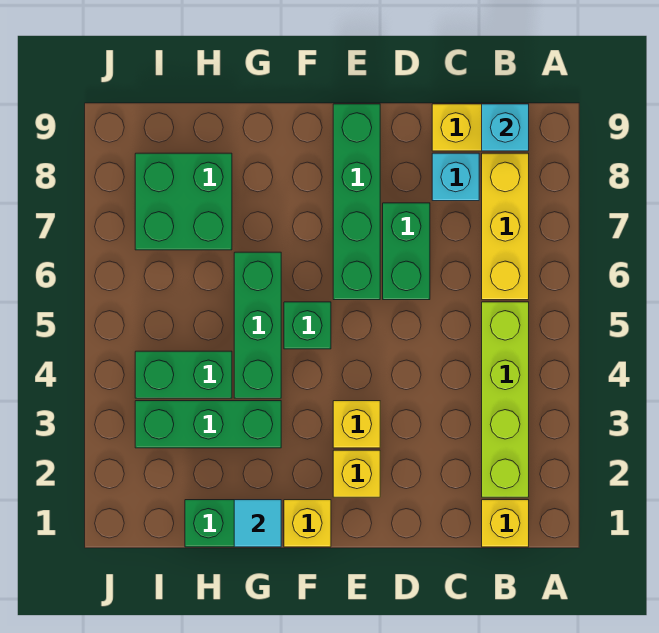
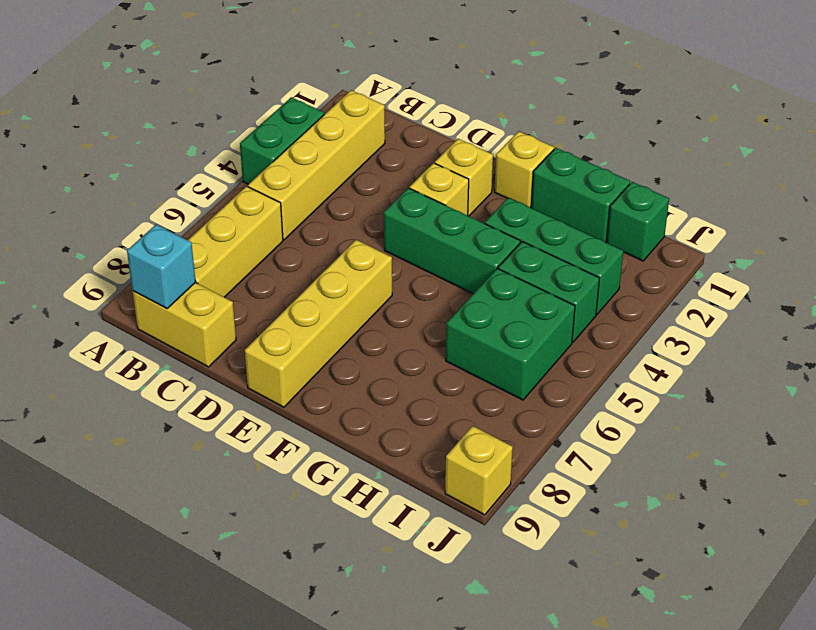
yellow 1x1 brick [482,500,529,547] -> yellow 1x1 brick moved to [445,426,513,515]
lime 1x4 brick [482,302,529,497] -> yellow 1x4 brick [248,90,385,240]
cyan 1x1 brick [432,153,479,201] -> none
green 1x2 brick [383,203,430,300] -> green 1x2 brick moved to [240,97,324,184]
green 1x4 brick [333,104,380,300] -> yellow 1x4 brick [245,240,392,407]
green 1x1 brick [284,302,331,349] -> green 1x1 brick moved to [607,182,669,261]
cyan 1x1 tile [234,500,281,547] -> none
green 1x3 brick [234,252,281,398] -> green 1x3 brick turned to [384,188,520,294]
green 2x2 brick [135,153,232,250] -> green 2x2 brick moved to [446,268,575,400]

